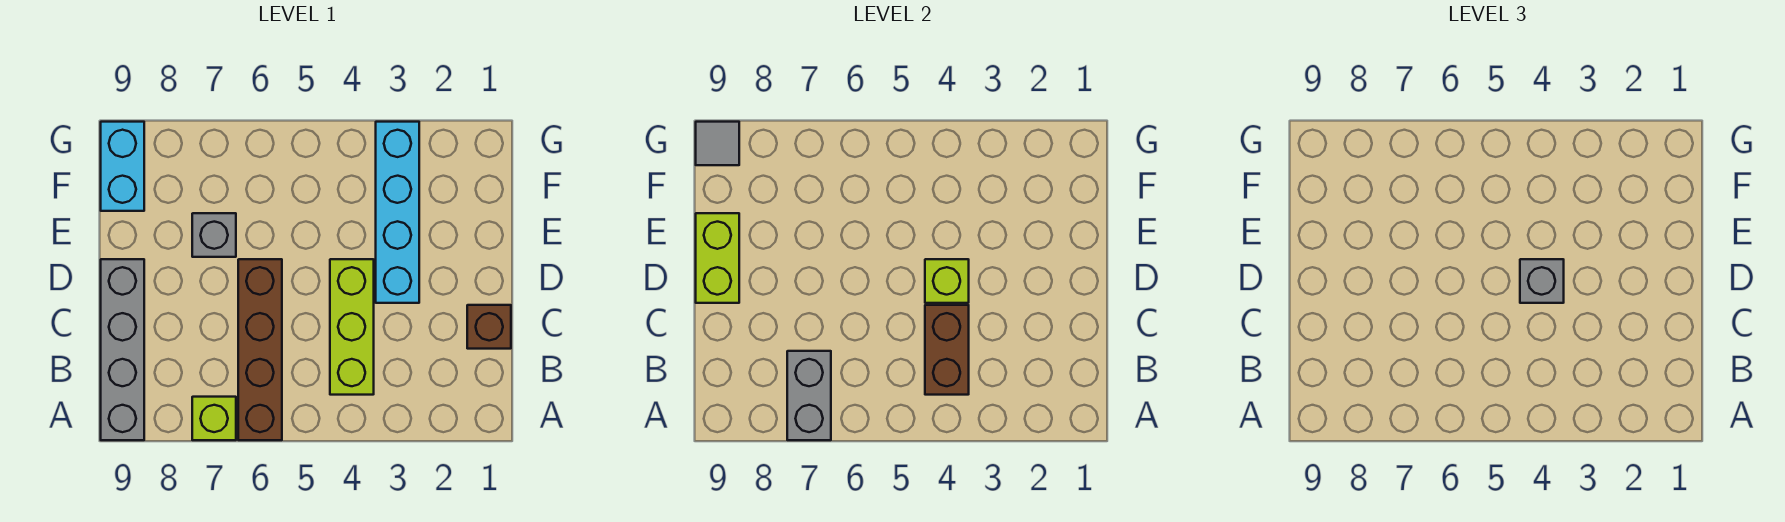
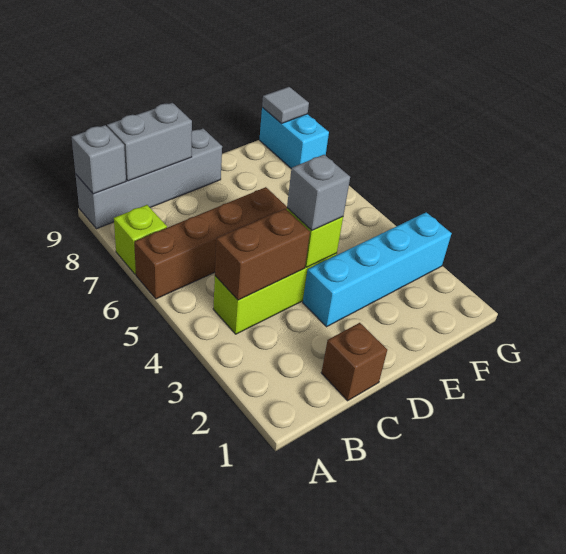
grey 1x2 brick [787,351,831,440] -> grey 1x2 brick moved to [107,103,192,181]
lime 1x2 brick [696,213,739,303] -> none
grey 1x1 brick [192,213,236,257] -> grey 1x1 brick moved to [72,125,126,194]
cyan 1x2 brick [101,122,144,211] -> cyan 1x2 brick turned to [259,108,329,168]

